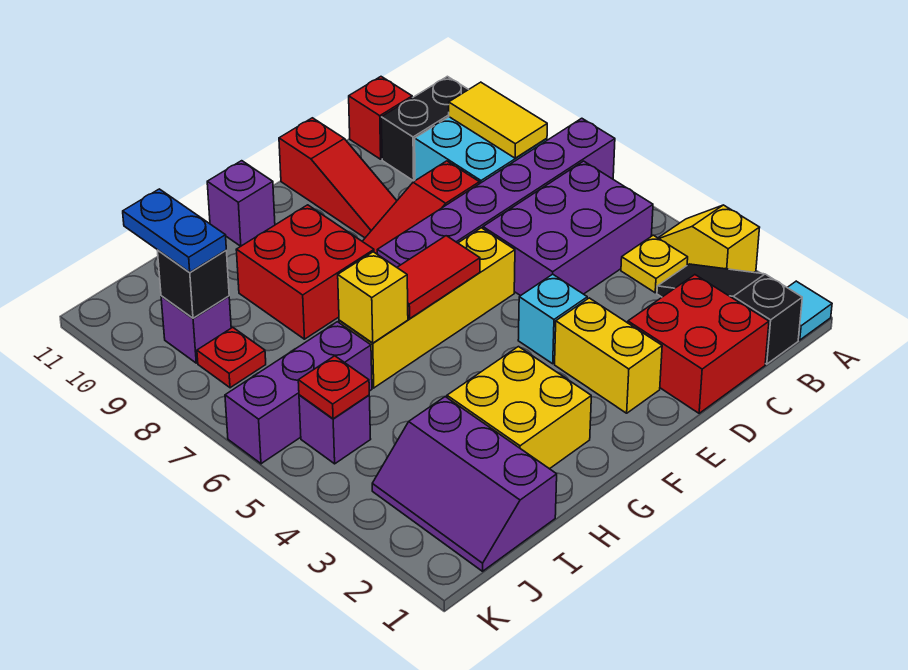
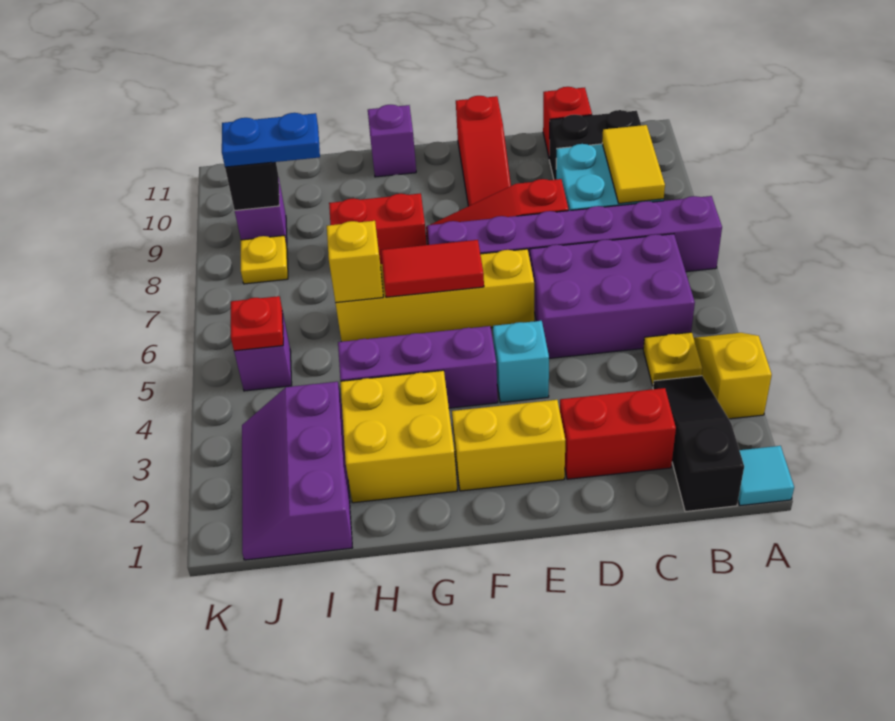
red 2x2 brick [628,275,769,413] -> red 1x2 brick [560,388,676,479]
yellow 1x2 brick [555,298,662,413] -> yellow 1x2 brick turned to [452,400,565,491]
red 2x2 brick [236,205,374,339] -> red 1x2 brick [329,193,427,264]
purple 1x3 brick [225,322,372,464] -> purple 1x3 brick moved to [338,326,498,408]
red 1x1 plate [197,327,266,388] -> yellow 1x1 plate [241,236,288,284]
blue 1x2 plate [123,189,226,272] -> blue 1x2 plate turned to [222,113,320,167]

